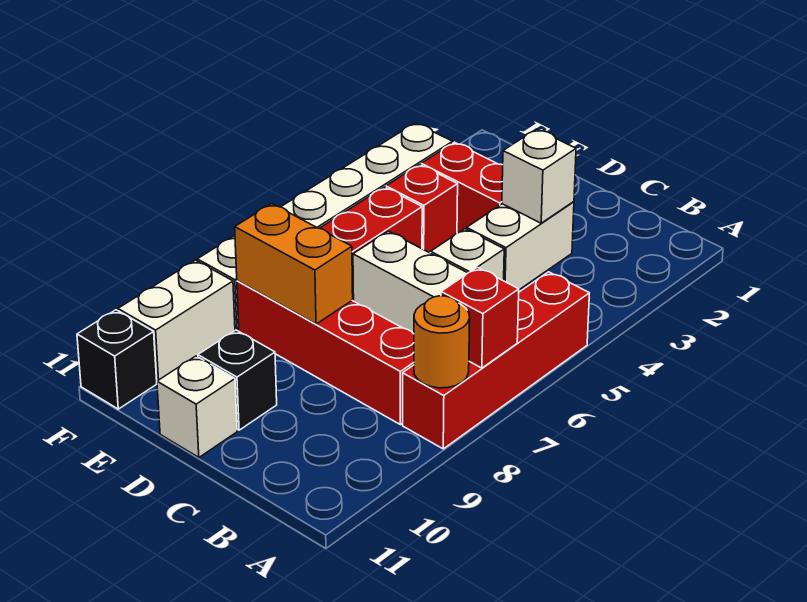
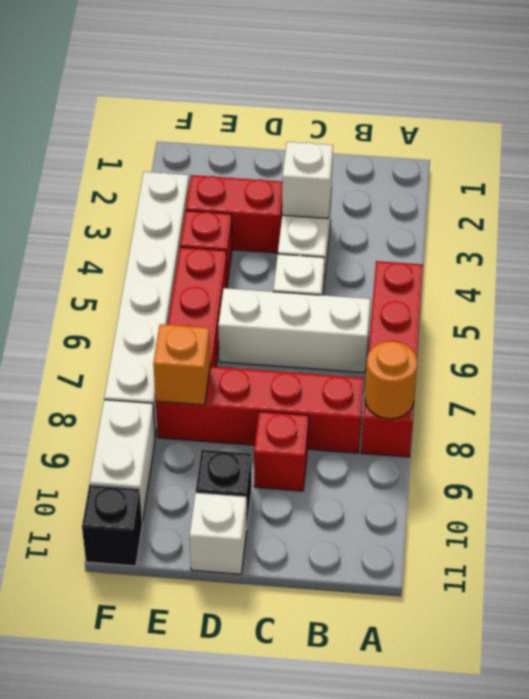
red 1x1 brick [441,267,519,368] -> red 1x1 brick moved to [254,411,308,491]
orange 1x2 brick [235,204,353,324] -> orange 1x1 brick [153,324,210,405]

